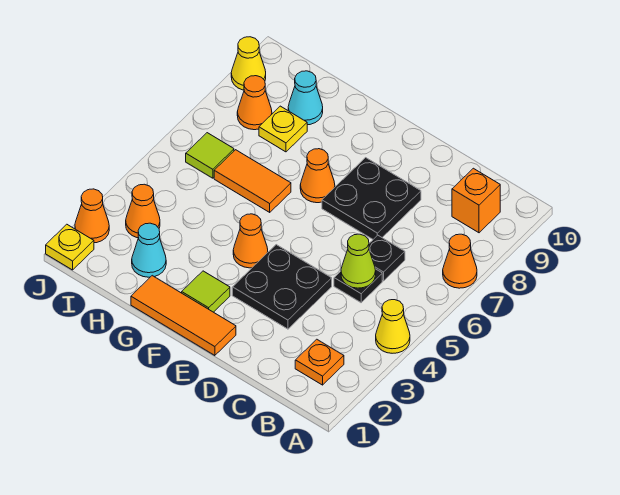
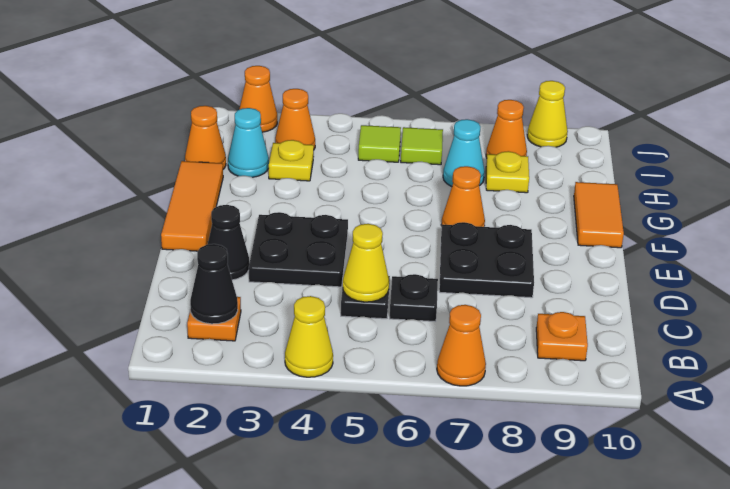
none -> black 1x1 cone [190,244,238,324]
orange 1x1 brick [452,168,500,233] -> orange 1x1 plate [536,312,588,361]
lime 1x1 cone [341,234,376,288] -> yellow 1x1 cone [343,224,389,302]
none -> black 1x1 cone [208,205,249,280]
lime 1x1 tile [182,271,230,312] -> lime 1x1 tile moved to [358,125,401,162]
orange 1x1 cone [233,214,268,268] -> orange 1x1 cone moved to [185,106,226,169]
orange 1x2 tile [214,150,291,212] -> orange 1x2 tile moved to [574,182,624,248]
cyan 1x1 cone [288,71,323,125] -> cyan 1x1 cone moved to [443,119,485,187]
yellow 1x1 plate [46,224,94,270] -> yellow 1x1 plate moved to [269,140,314,181]

